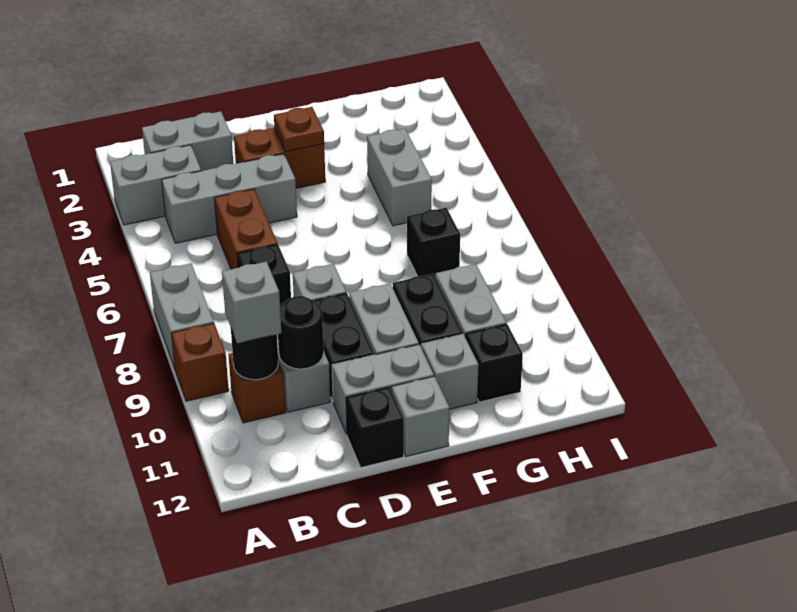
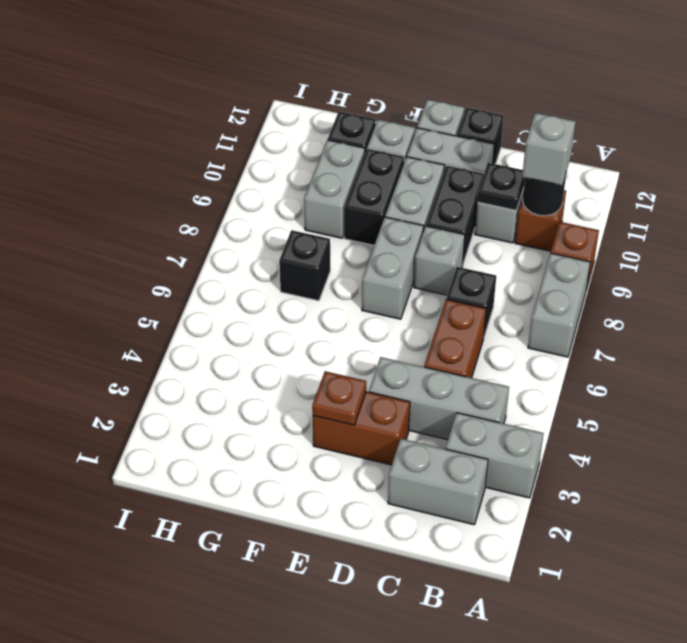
black 1x1 round brick [278,296,324,369] -> black 1x1 plate [477,163,525,211]
grey 1x2 brick [367,129,432,226] -> grey 1x2 brick moved to [362,217,424,319]

